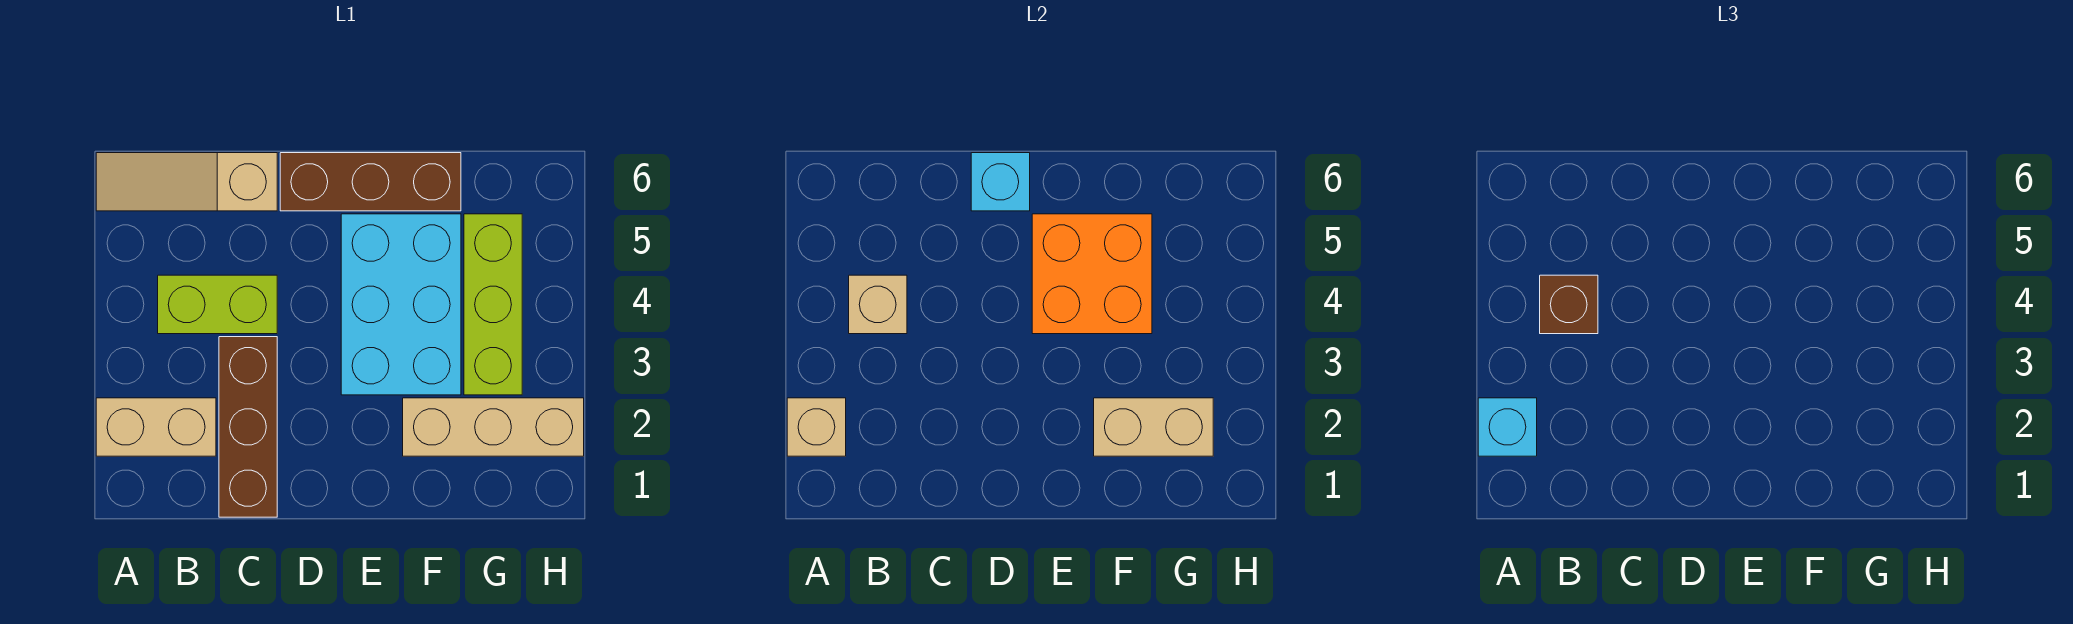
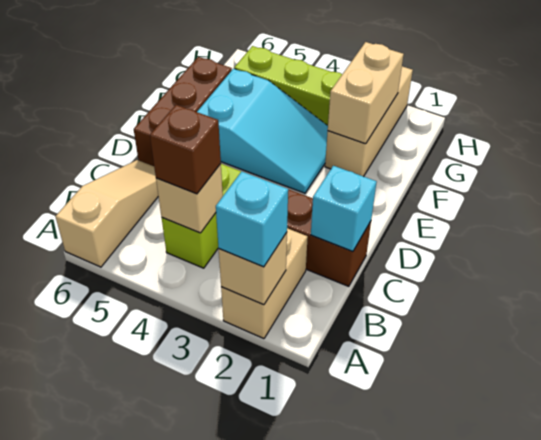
tan 1x3 slope [96,153,277,211] -> tan 1x3 slope turned to [55,160,158,267]
cyan 1x1 brick [971,153,1030,211] -> cyan 1x1 brick moved to [311,166,377,252]
cyan 2x3 brick [341,214,461,395] -> cyan 2x3 slope [197,69,328,193]
orange 2x2 brick [1032,214,1152,334] -> none

